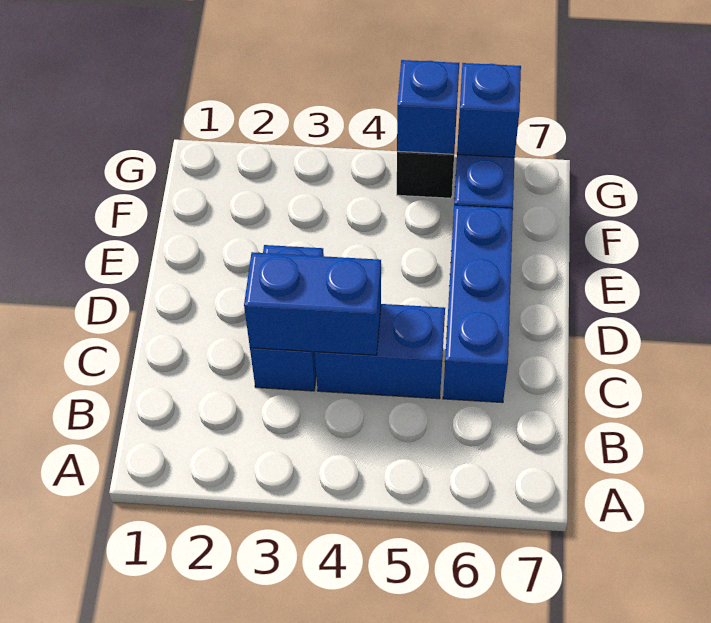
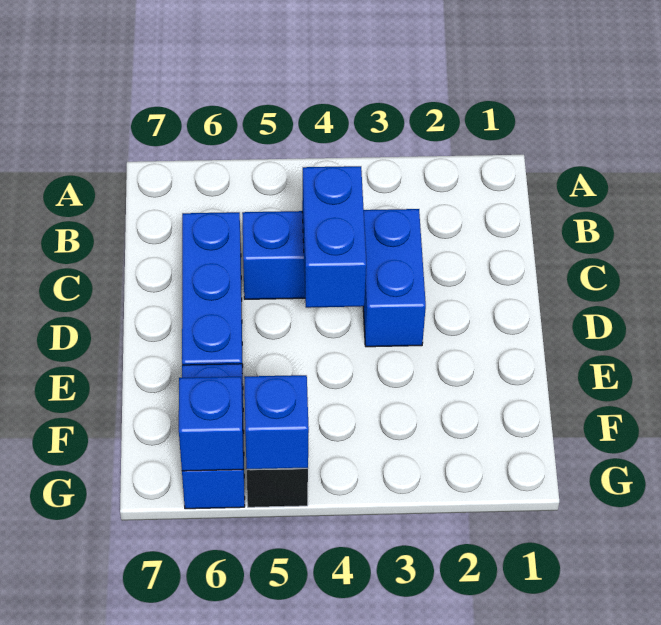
blue 1x2 brick [244,252,381,355] -> blue 1x2 brick turned to [302,166,366,308]

